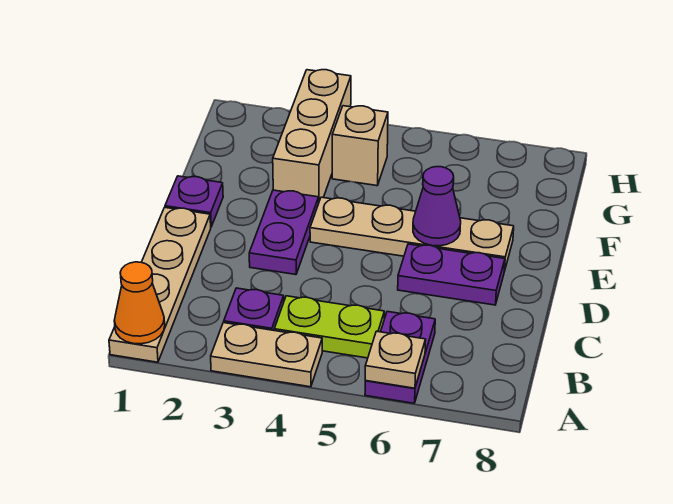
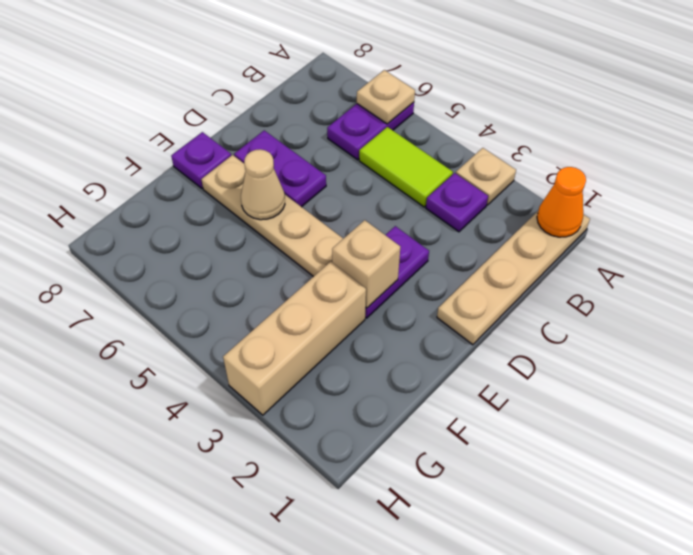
tan 1x2 plate [211,323,322,387] -> tan 1x1 plate [456,148,516,205]
lime 1x2 plate [274,296,384,358] -> lime 1x2 tile [359,127,453,207]
purple 1x1 plate [165,176,223,227] -> purple 1x1 plate moved to [171,132,231,188]
purple 1x1 cone [413,167,461,246] -> tan 1x1 cone [241,149,285,220]
tan 1x1 brick [332,106,388,186] -> tan 1x1 brick moved to [332,220,400,308]

